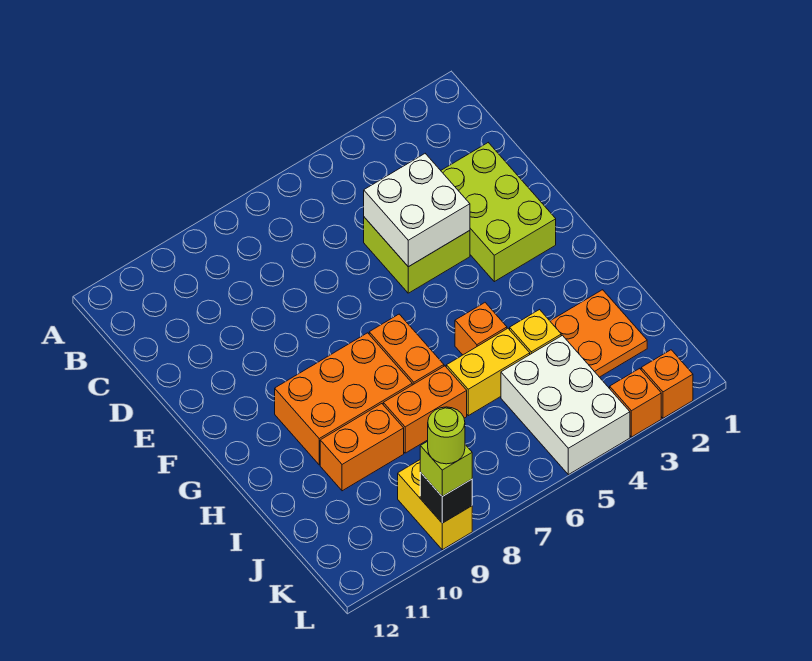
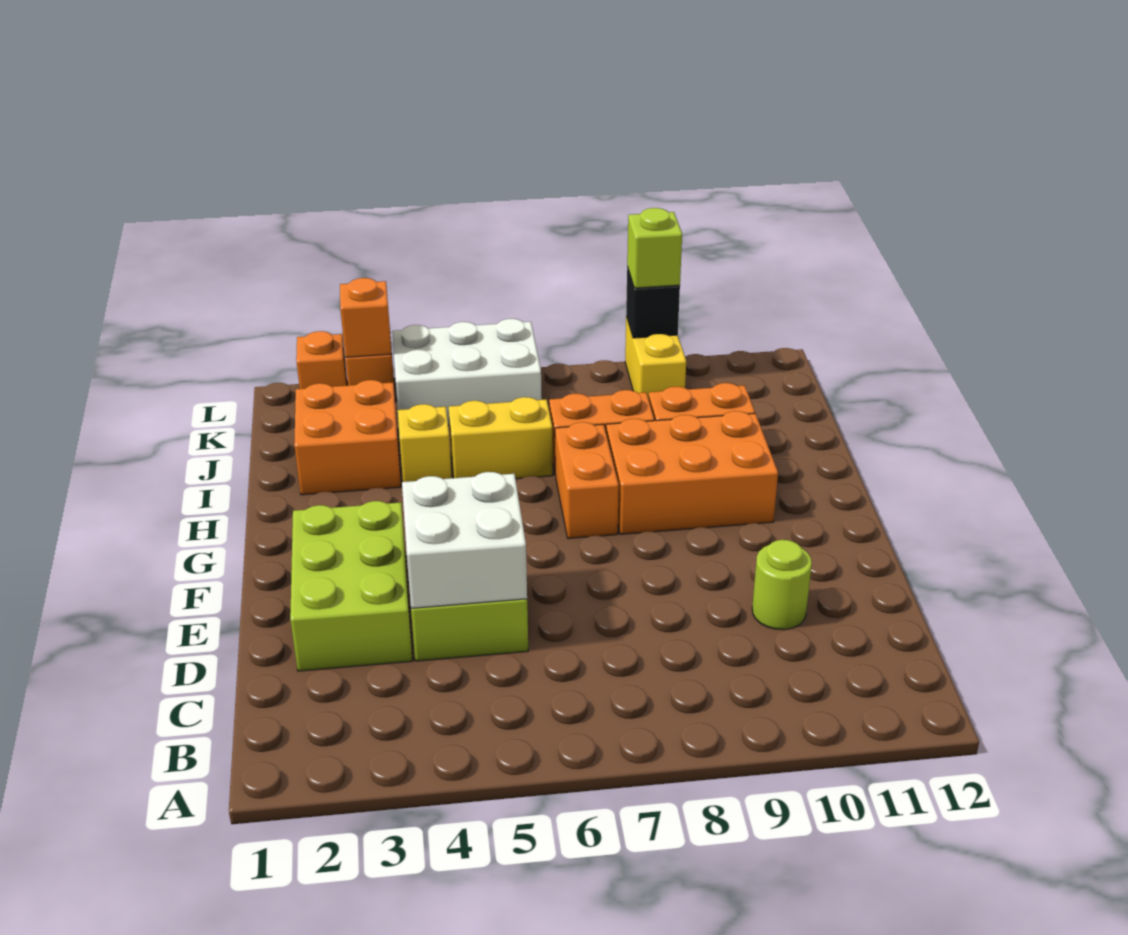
orange 1x1 brick [455,303,507,355] -> orange 1x1 brick moved to [340,278,392,357]
orange 2x2 plate [550,290,647,377] -> orange 2x2 brick [294,380,401,495]
white 2x3 brick [501,335,630,475] -> white 2x3 brick turned to [392,319,542,426]
lime 1x1 round brick [428,407,465,464] -> lime 1x1 round brick moved to [752,540,812,630]

